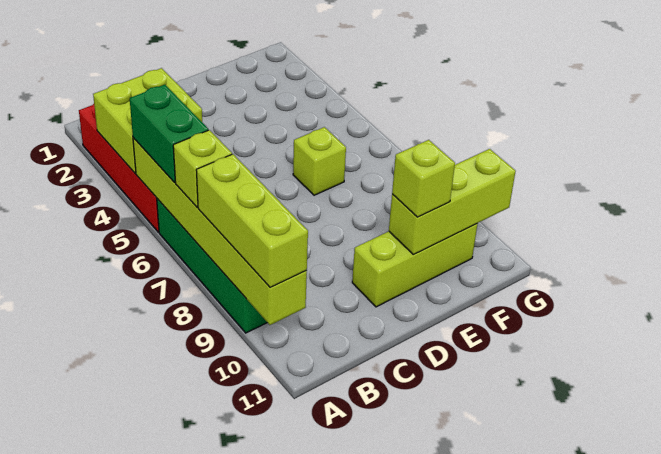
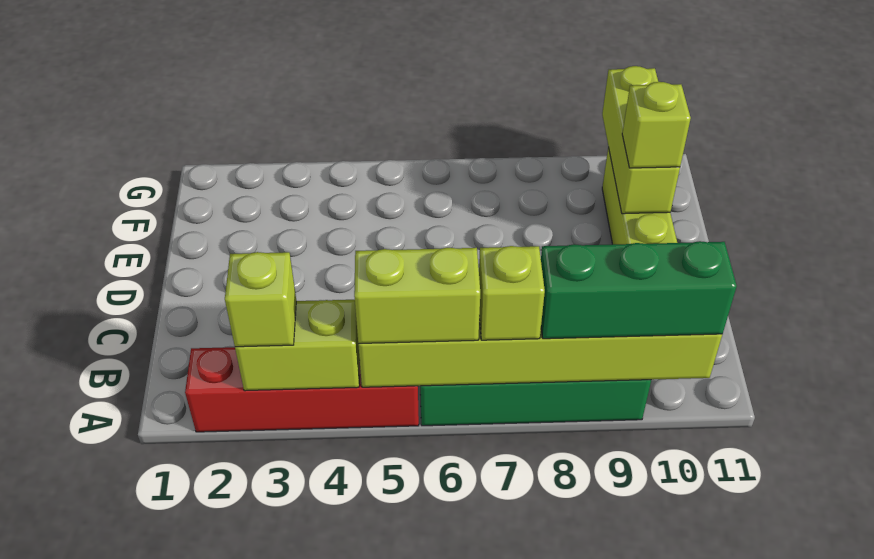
lime 2x2 brick [93,68,202,173] -> lime 1x2 brick [235,300,360,391]
green 1x2 brick [130,85,208,183] -> lime 1x2 brick [354,248,480,344]
lime 1x3 brick [196,154,308,288] -> green 1x3 brick [541,241,737,339]
lime 1x1 brick [293,127,346,195] -> lime 1x1 brick moved to [225,252,296,347]

